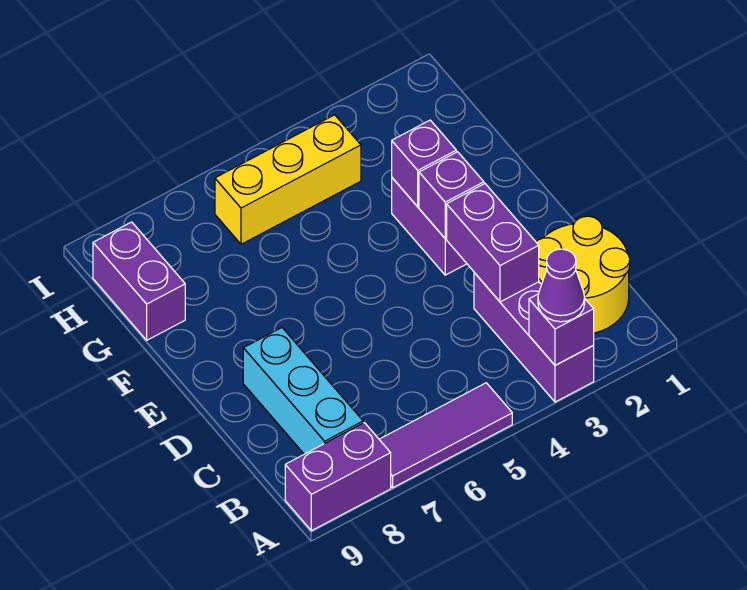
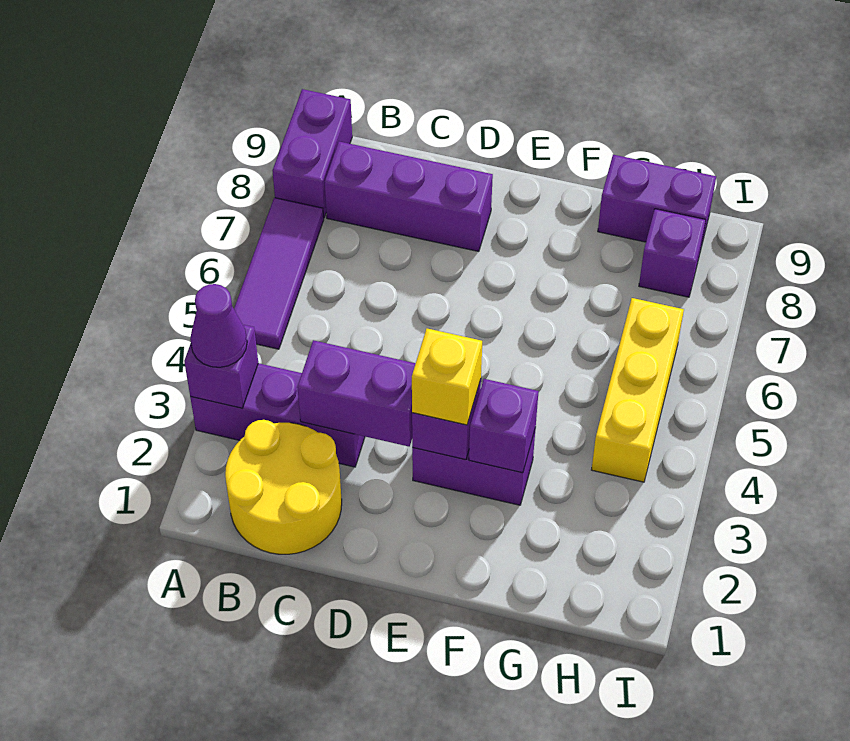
cyan 1x3 brick [243,328,363,454] -> purple 1x3 brick [325,142,493,252]
none -> yellow 1x1 brick [412,328,482,425]
none -> purple 1x1 brick [639,209,706,297]

